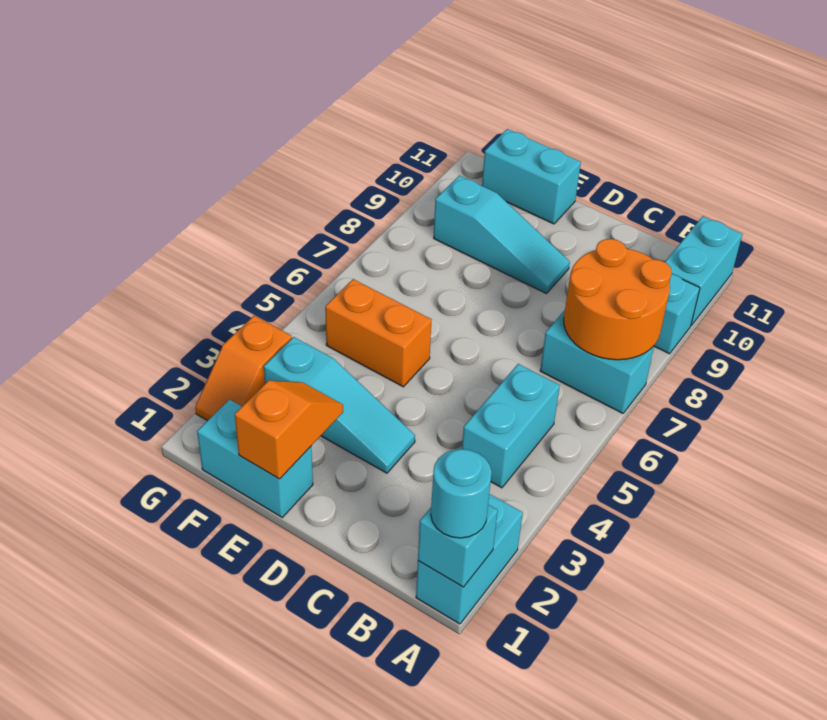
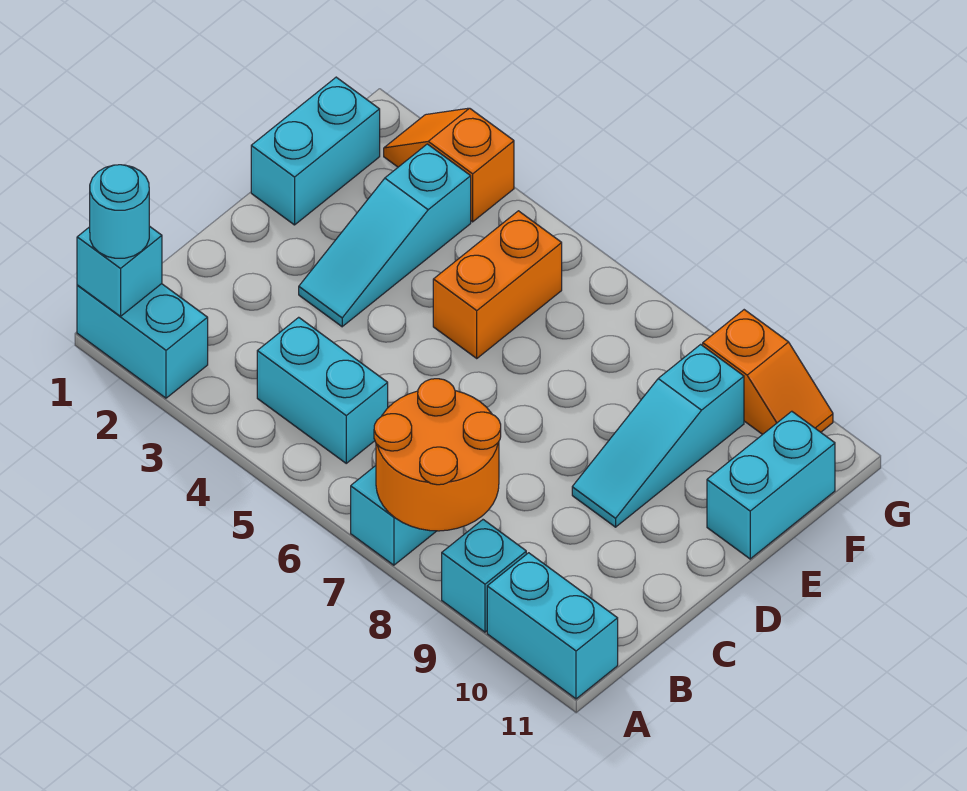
orange 1x2 slope [235,380,343,479] -> orange 1x2 slope moved to [703,310,833,434]

